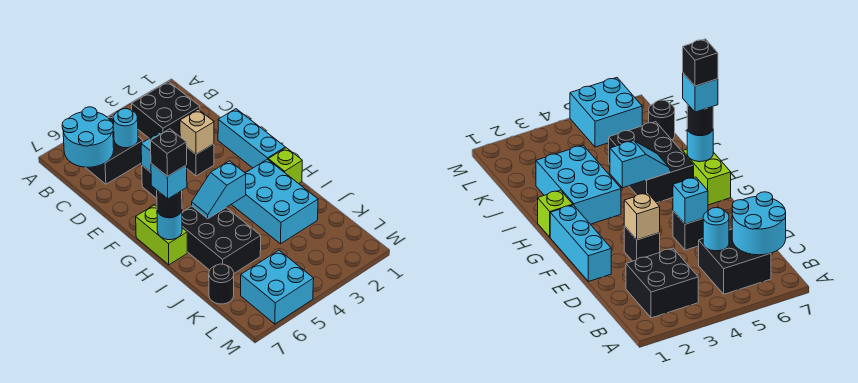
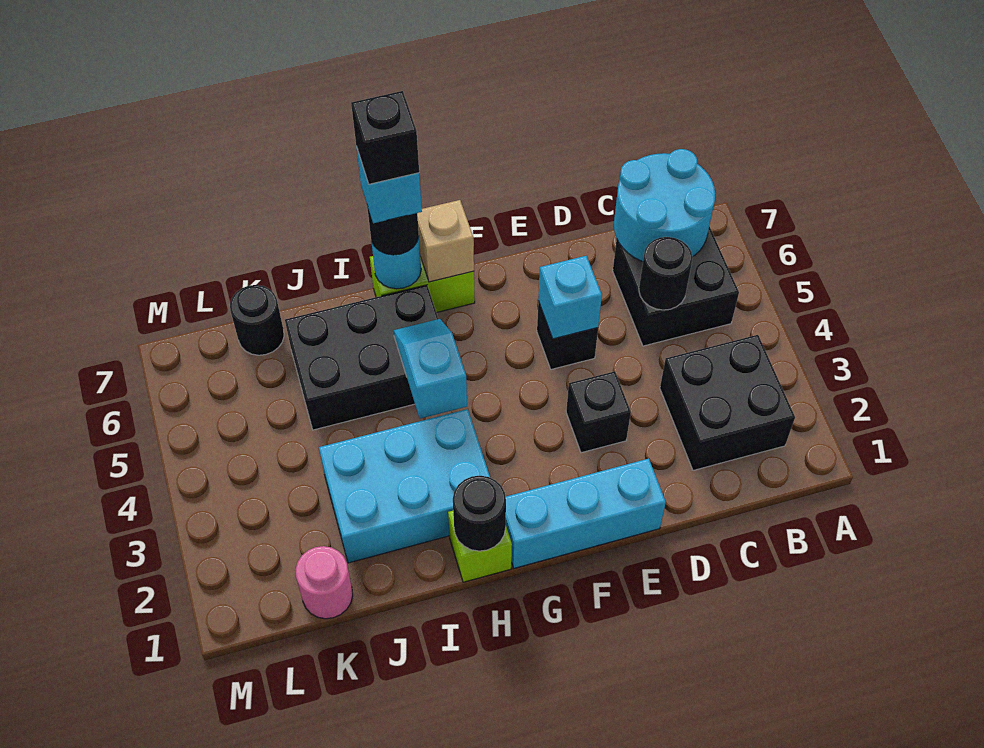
cyan 1x1 round brick [113,109,138,148] -> black 1x1 round brick [639,237,693,310]
tan 1x1 brick [180,109,214,154] -> tan 1x1 brick moved to [417,200,474,282]
none -> black 1x1 round brick [453,476,506,551]
none -> pink 1x1 round brick [295,546,353,619]
cyan 2x2 brick [241,250,314,324] -> none

